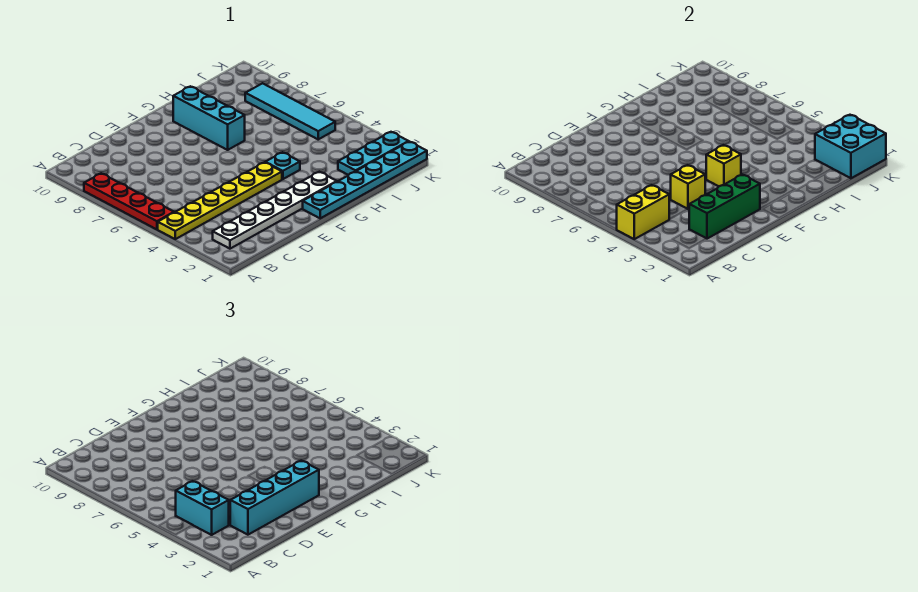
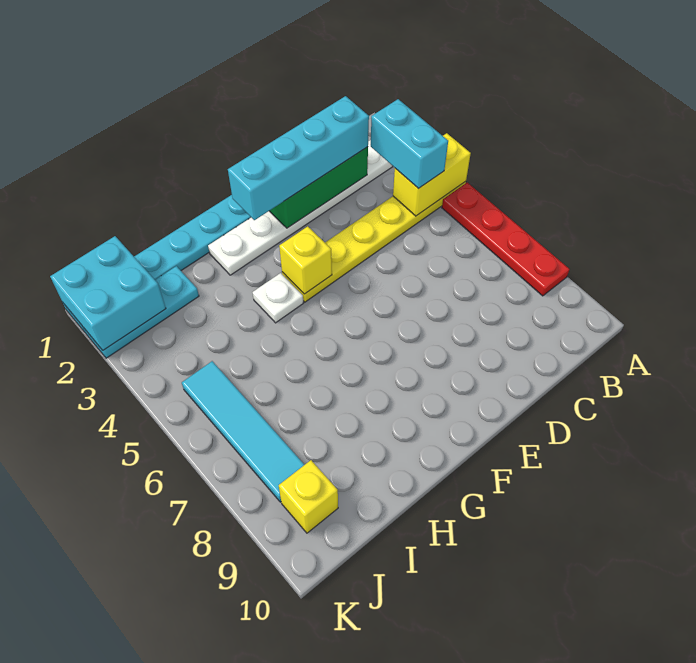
yellow 1x1 brick [671,165,705,209] -> yellow 1x1 brick moved to [279,460,338,533]
cyan 1x1 plate [265,152,300,179] -> white 1x1 plate [253,273,303,323]
cyan 1x3 brick [173,86,245,150] -> none

